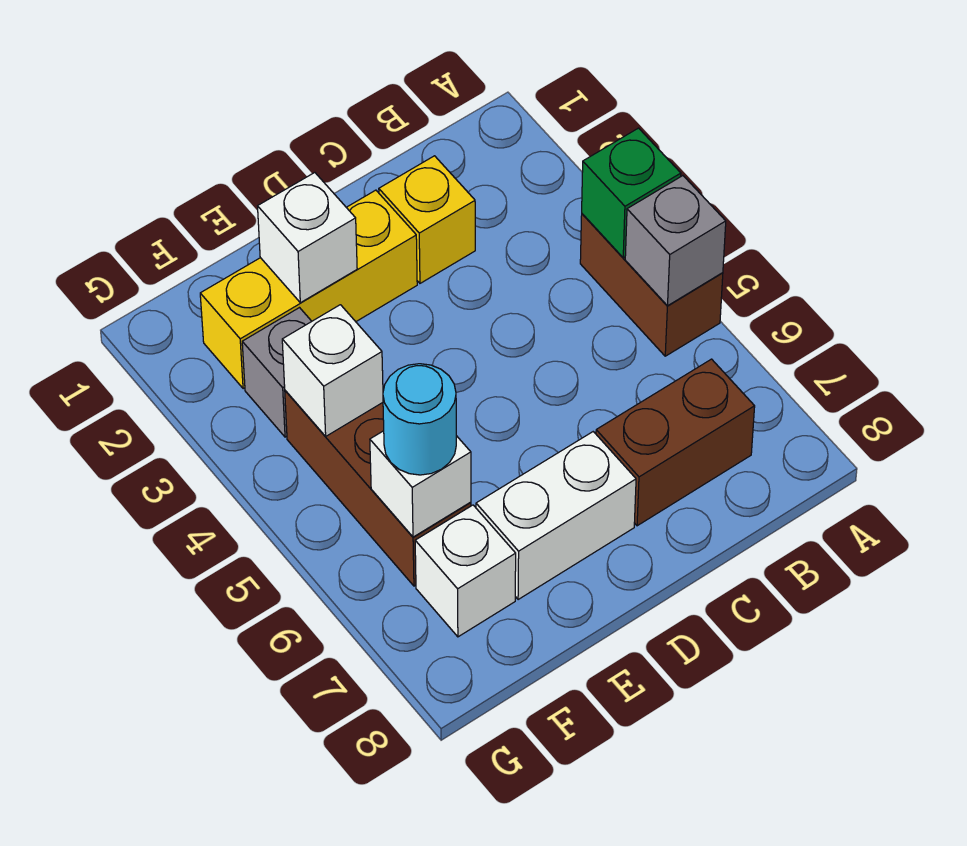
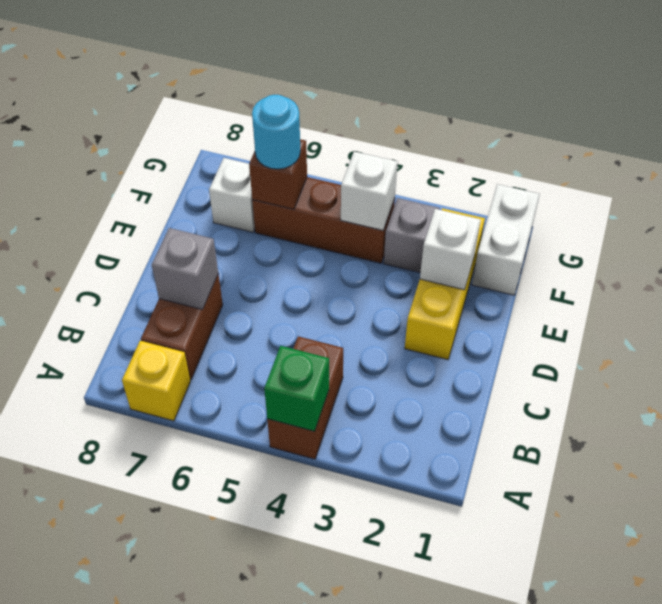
brown 1x2 brick [580,214,723,356] -> brown 1x2 brick turned to [267,336,343,459]
grey 1x1 brick [625,176,726,306] -> grey 1x1 brick moved to [152,228,218,310]
yellow 1x1 brick [379,156,475,283] -> yellow 1x1 brick moved to [122,341,190,421]
white 1x2 brick [476,432,636,600] -> white 1x2 brick moved to [472,184,540,295]
white 1x1 brick [370,431,471,537] -> brown 1x1 brick [249,139,307,209]

